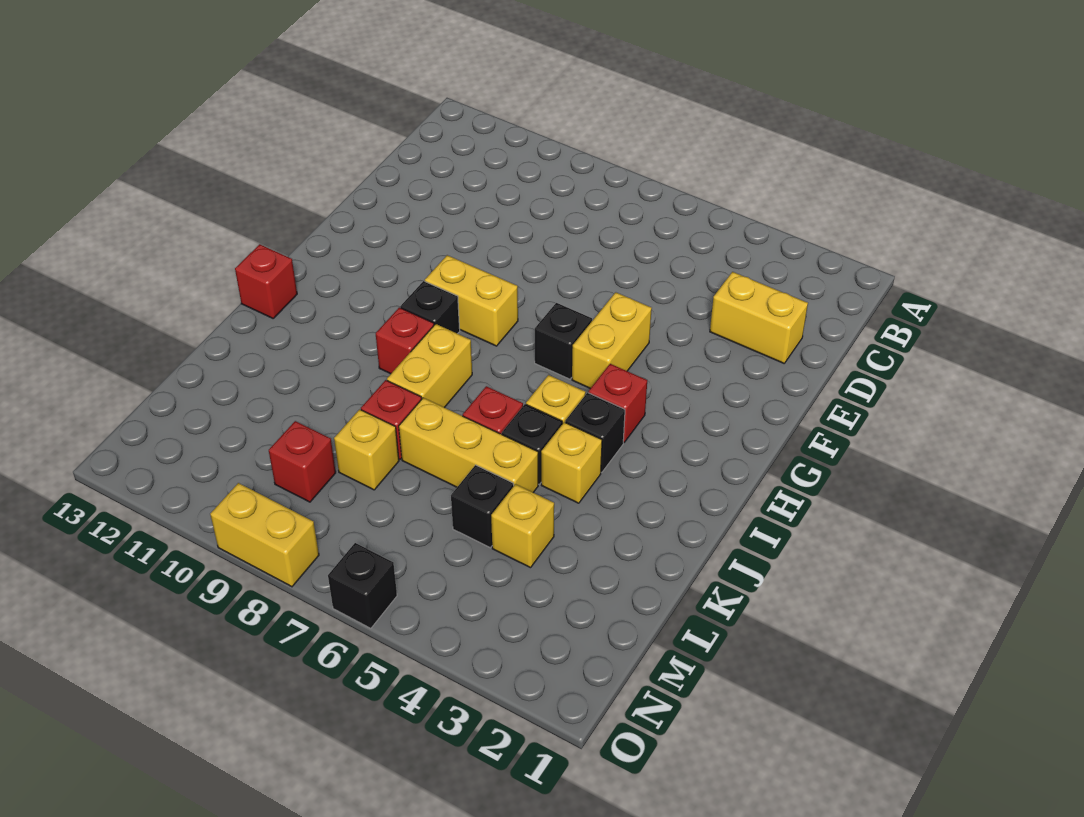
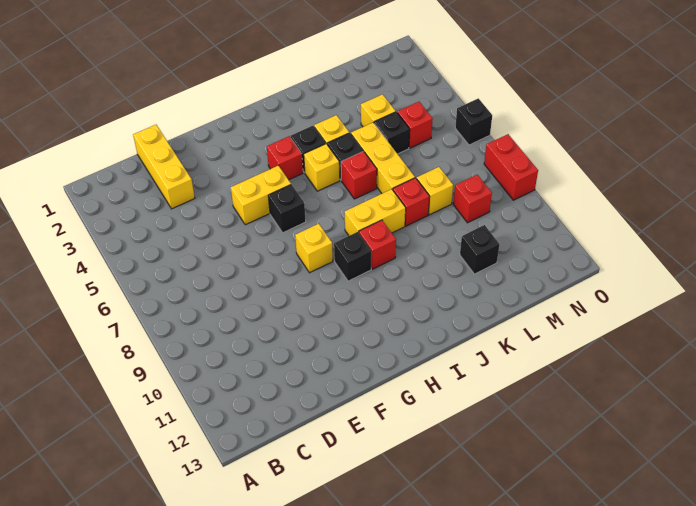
yellow 1x2 brick [710,272,808,363] -> yellow 1x3 brick [133,125,195,209]
yellow 1x2 brick [425,255,518,346] -> yellow 1x1 brick [295,224,333,273]
red 1x1 brick [235,244,297,318] -> red 1x1 brick moved to [397,102,433,148]
none -> black 1x1 brick [460,225,500,274]
yellow 1x2 brick [210,483,319,587] -> red 1x2 brick [484,134,538,200]

